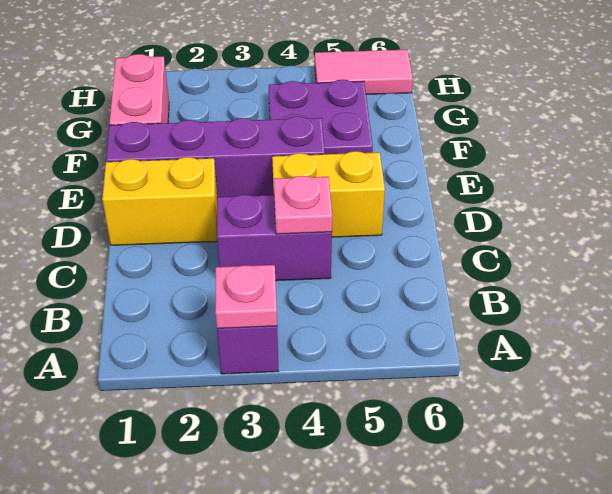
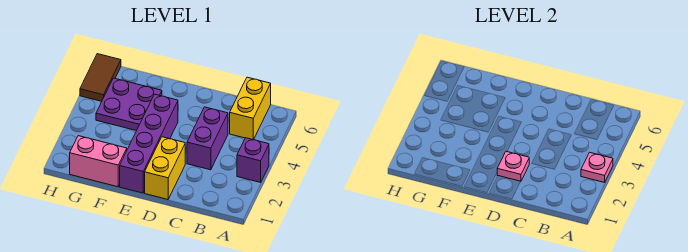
pink 1x1 plate [274,176,332,234] -> pink 1x1 plate moved to [497,151,529,182]
yellow 1x2 brick [272,151,385,237] -> yellow 1x2 brick moved to [230,77,271,140]
pink 1x2 tile [315,50,413,95] -> brown 1x2 tile [80,54,121,101]

